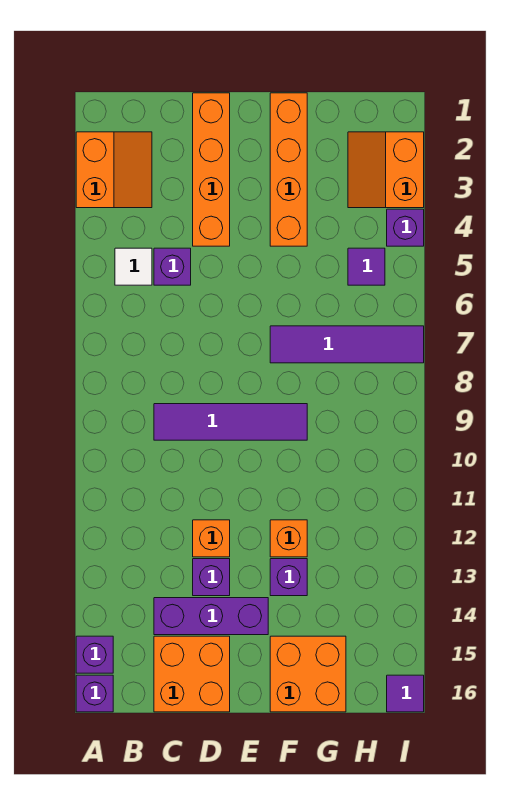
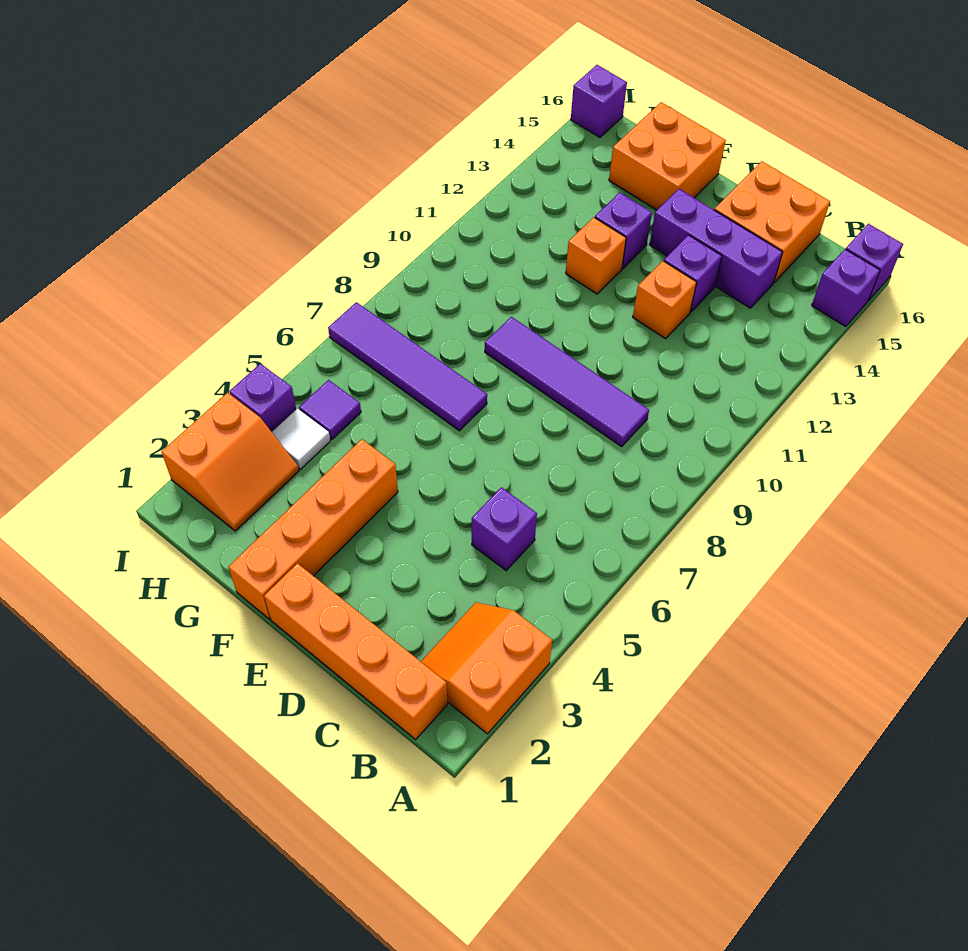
white 1x1 tile [115,248,152,285] -> white 1x1 tile moved to [272,409,330,469]
orange 1x4 brick [193,93,230,246] -> orange 1x4 brick turned to [264,563,447,739]
purple 1x1 tile [387,675,424,712] -> purple 1x1 brick [571,65,627,137]

